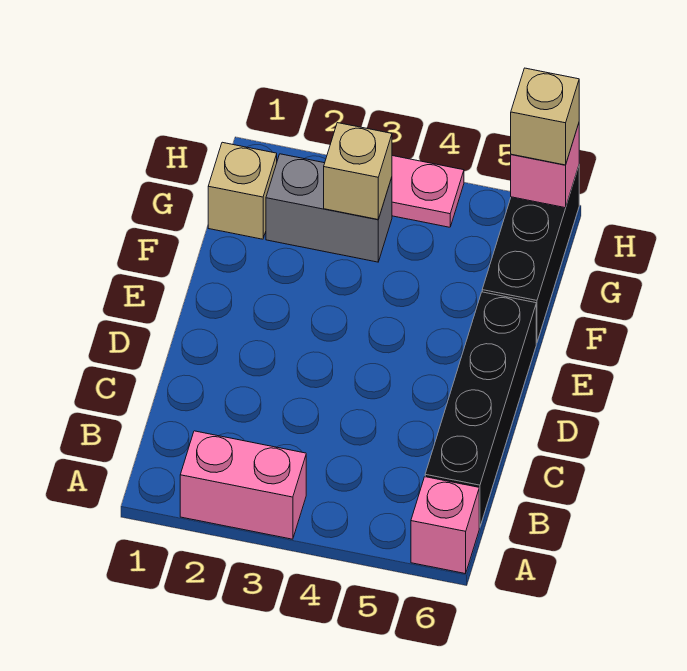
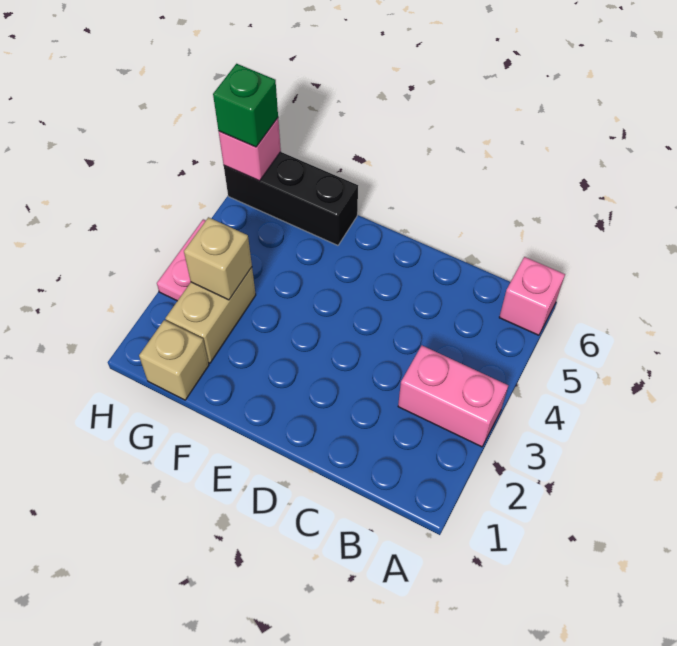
pink 1x2 brick [180,431,306,539] -> pink 1x2 brick turned to [398,346,508,447]
black 1x4 brick [425,292,536,527] -> none
grey 1x2 brick [266,154,392,262] -> tan 1x2 brick [165,267,256,363]
tan 1x1 brick [511,68,579,165] -> green 1x1 brick [213,64,278,147]

